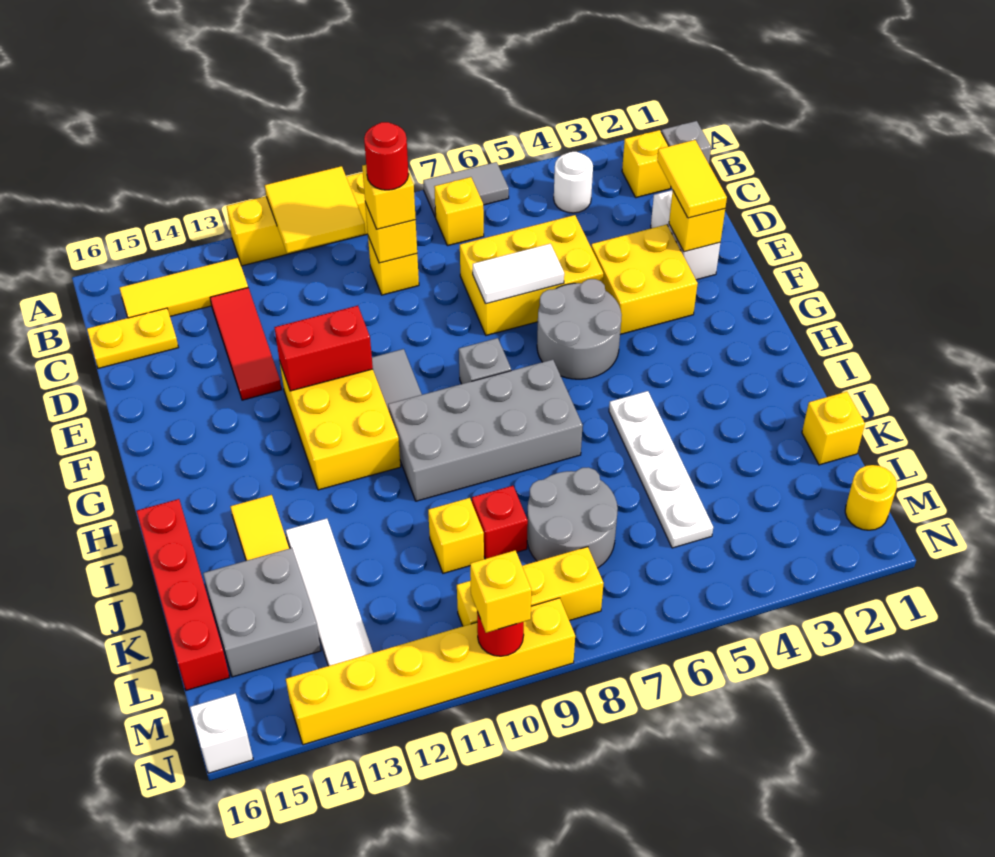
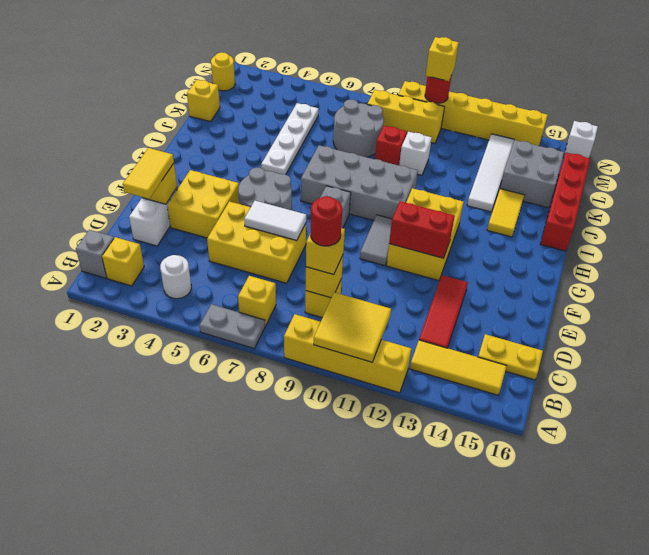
grey 1x2 tile [423,162,509,217] -> grey 1x2 plate [200,304,265,349]
yellow 1x1 brick [428,498,484,573] -> white 1x1 brick [399,132,432,175]

